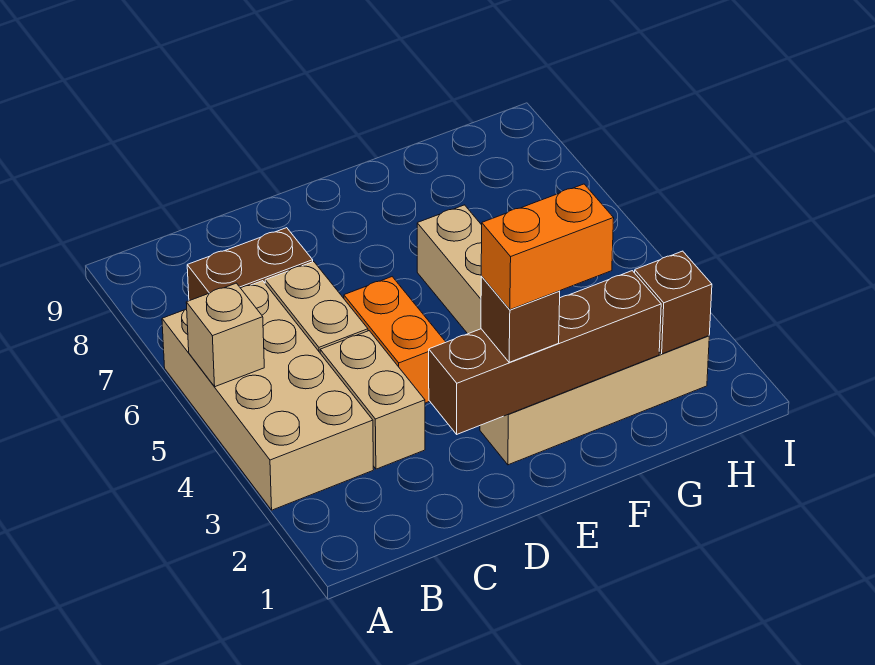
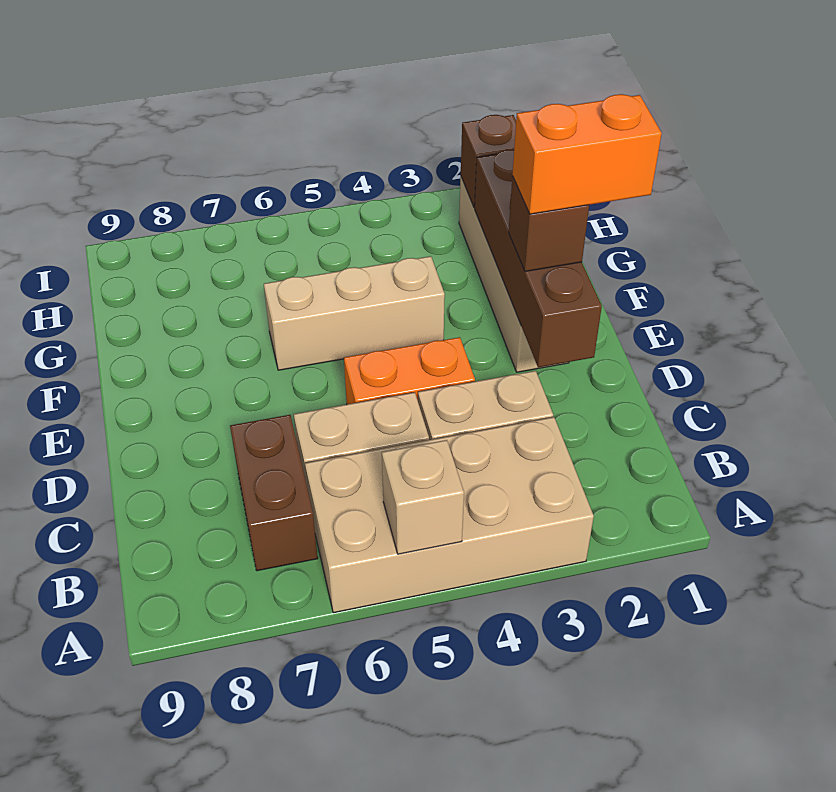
orange 1x2 brick [481,184,614,310] -> orange 1x2 brick turned to [512,94,662,214]

